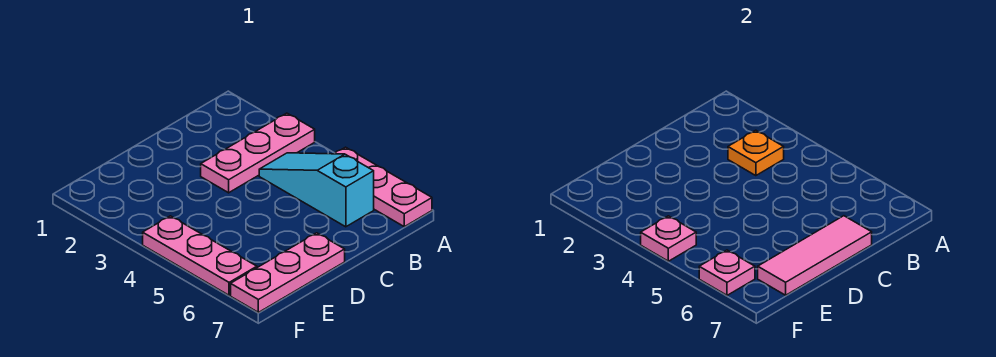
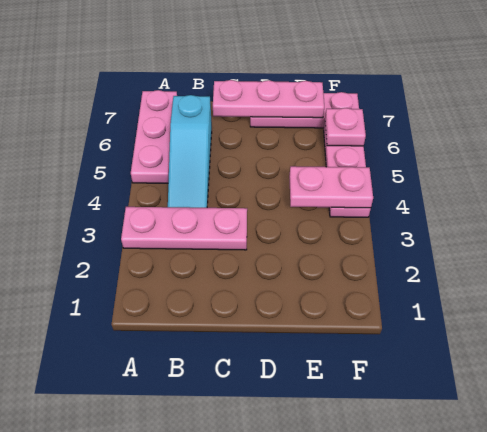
orange 1x1 plate [728,130,784,176] -> none
pink 1x3 tile [758,216,872,295] -> pink 1x3 plate [213,80,324,118]
pink 1x1 plate [641,216,696,261] -> pink 1x2 plate [289,166,373,208]

